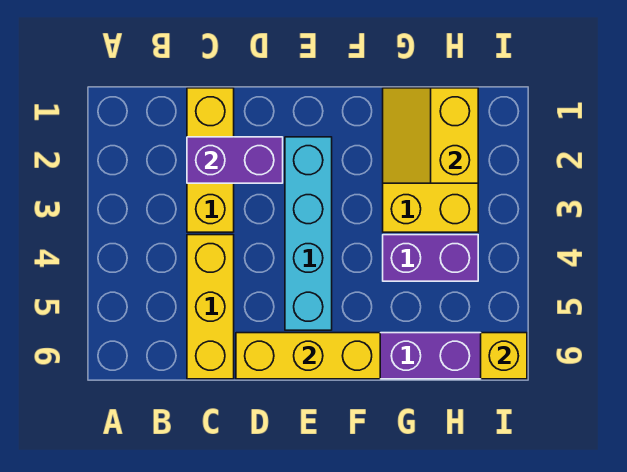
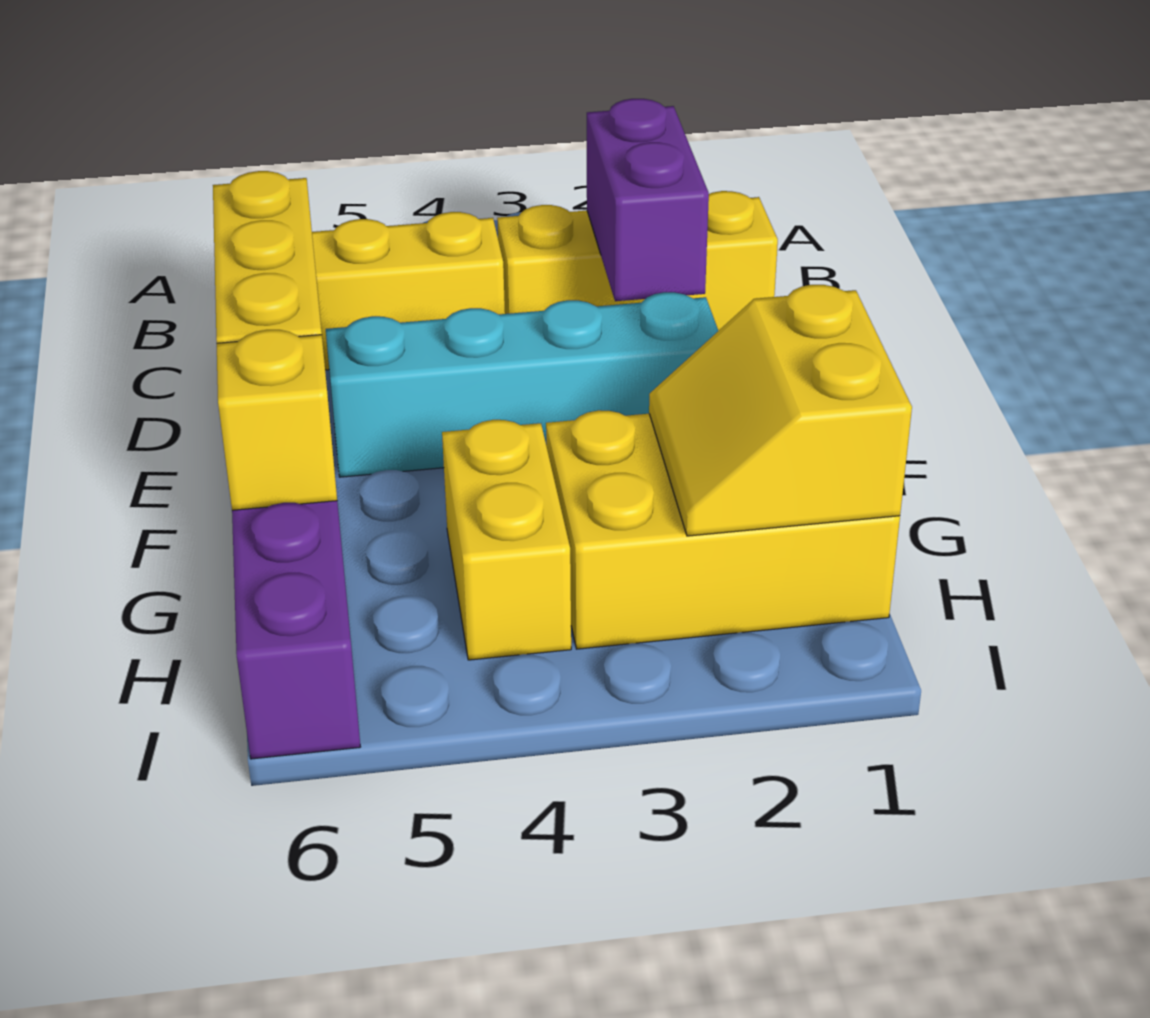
yellow 2x2 slope [383,88,478,183] -> yellow 2x2 slope turned to [649,285,912,536]
purple 1x2 brick [383,235,478,281] -> yellow 1x2 brick [442,420,571,660]
yellow 1x1 brick [481,333,527,379] -> yellow 1x1 brick moved to [217,330,337,510]

